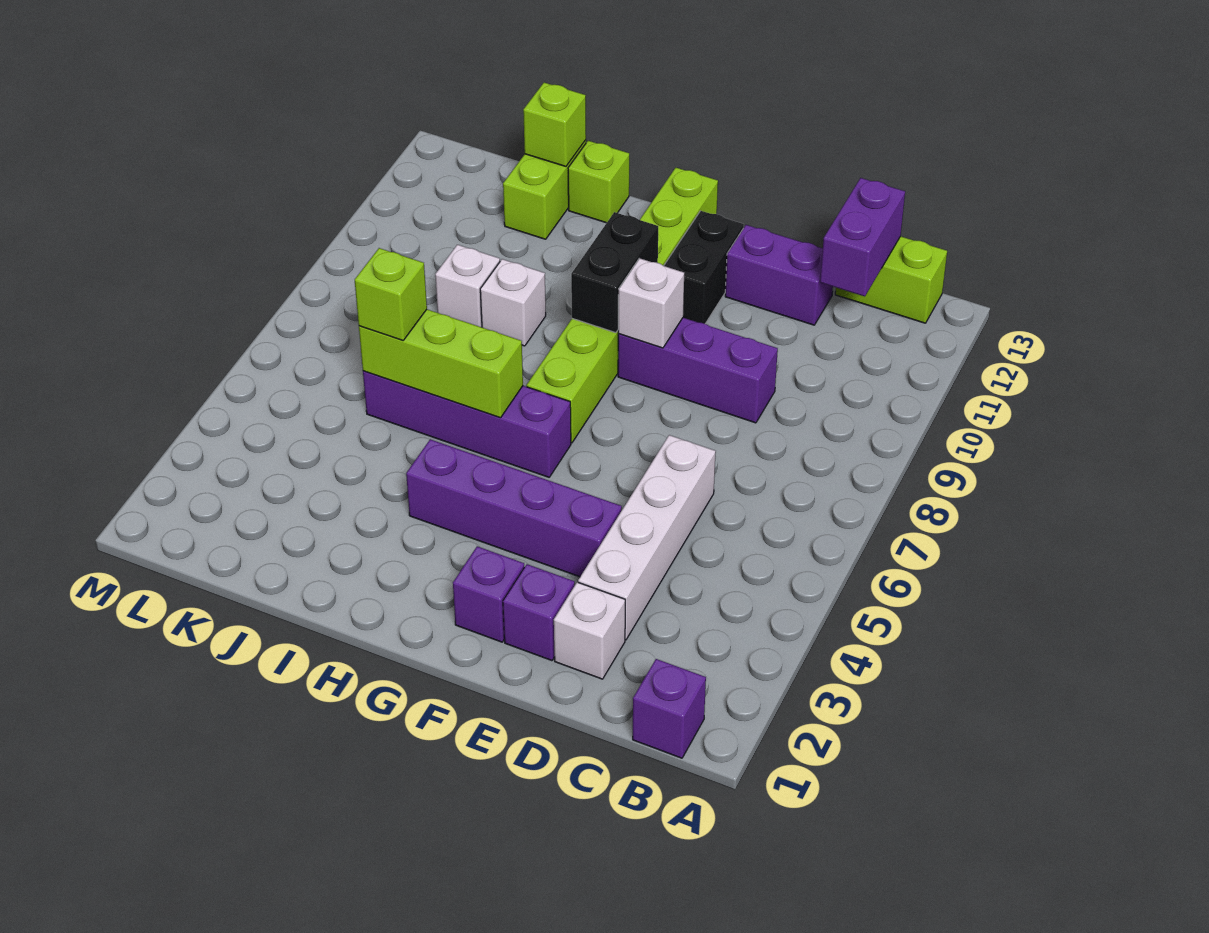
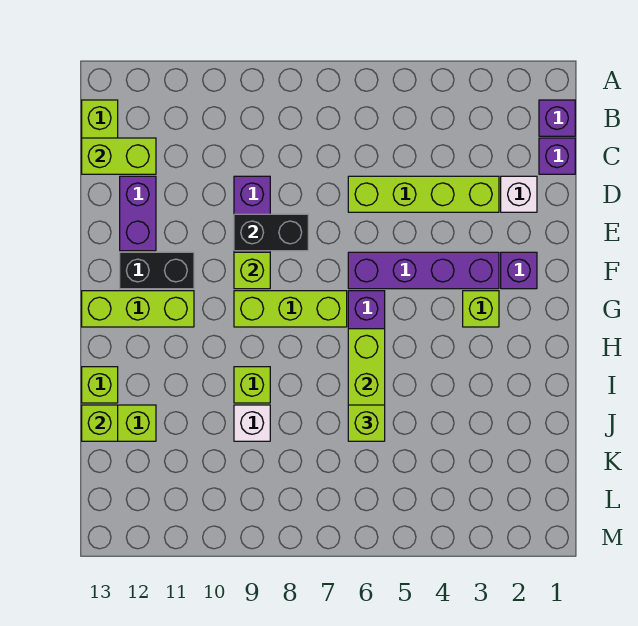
purple 1x2 brick [820,178,905,296] -> lime 1x2 brick [82,138,156,174]
white 1x4 brick [578,435,716,640] -> lime 1x4 brick [348,176,499,212]
purple 1x1 brick [503,564,575,661] -> purple 1x1 brick moved to [539,138,575,174]
purple 1x4 brick [406,439,622,577] -> purple 1x4 brick turned to [348,252,499,289]
white 1x1 brick [618,258,684,348] -> lime 1x1 brick [234,252,270,289]
none -> lime 1x1 brick [463,291,499,327]
black 1x2 brick [571,212,658,333] -> black 1x2 brick moved to [234,214,308,251]
white 1x1 brick [480,259,546,346] -> lime 1x1 brick [234,367,270,403]

